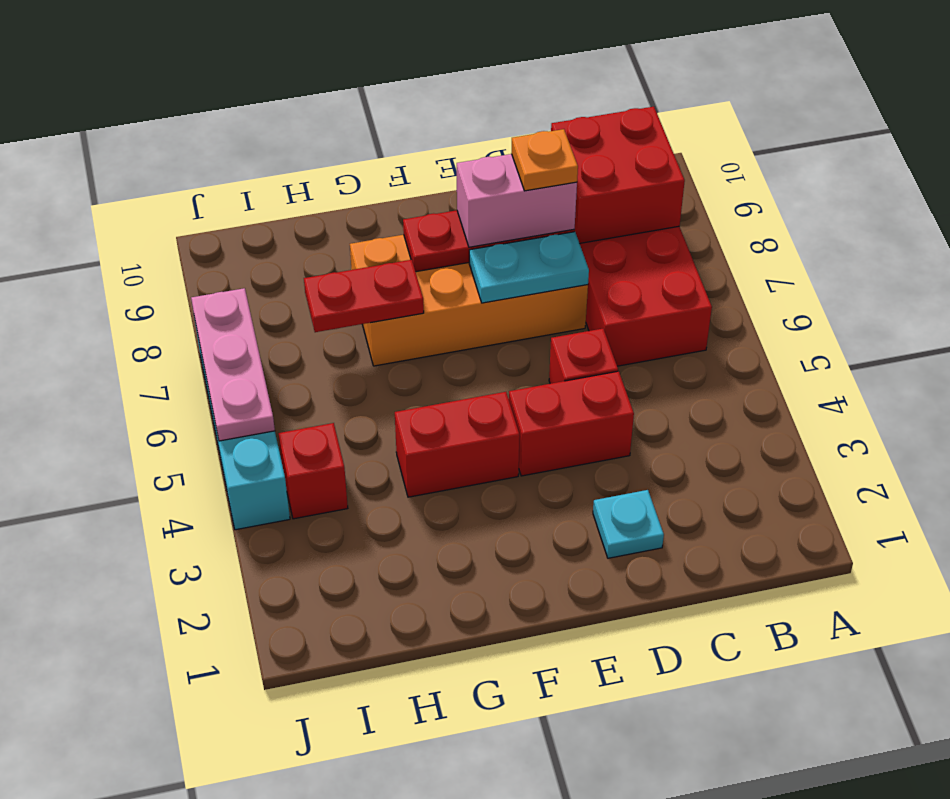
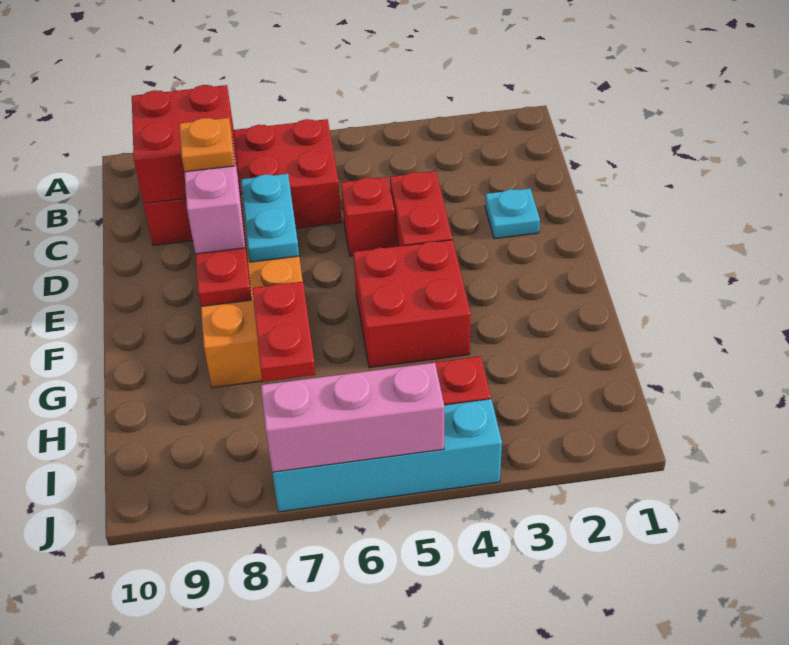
red 1x2 brick [395,392,520,497] -> red 2x2 brick [353,240,471,368]
pink 1x3 plate [191,288,275,441] -> pink 1x3 brick [261,363,444,472]

